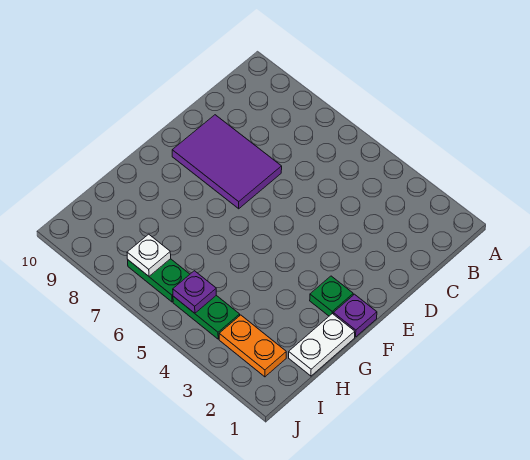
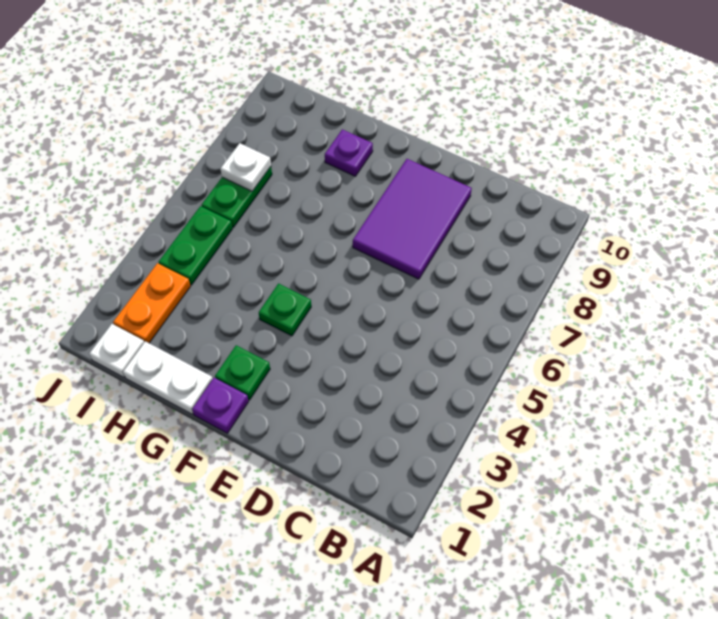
none -> green 1x1 plate [259,284,311,336]
none -> white 1x1 plate [89,324,144,377]
purple 1x1 plate [173,271,216,313] -> purple 1x1 plate moved to [325,129,373,176]

